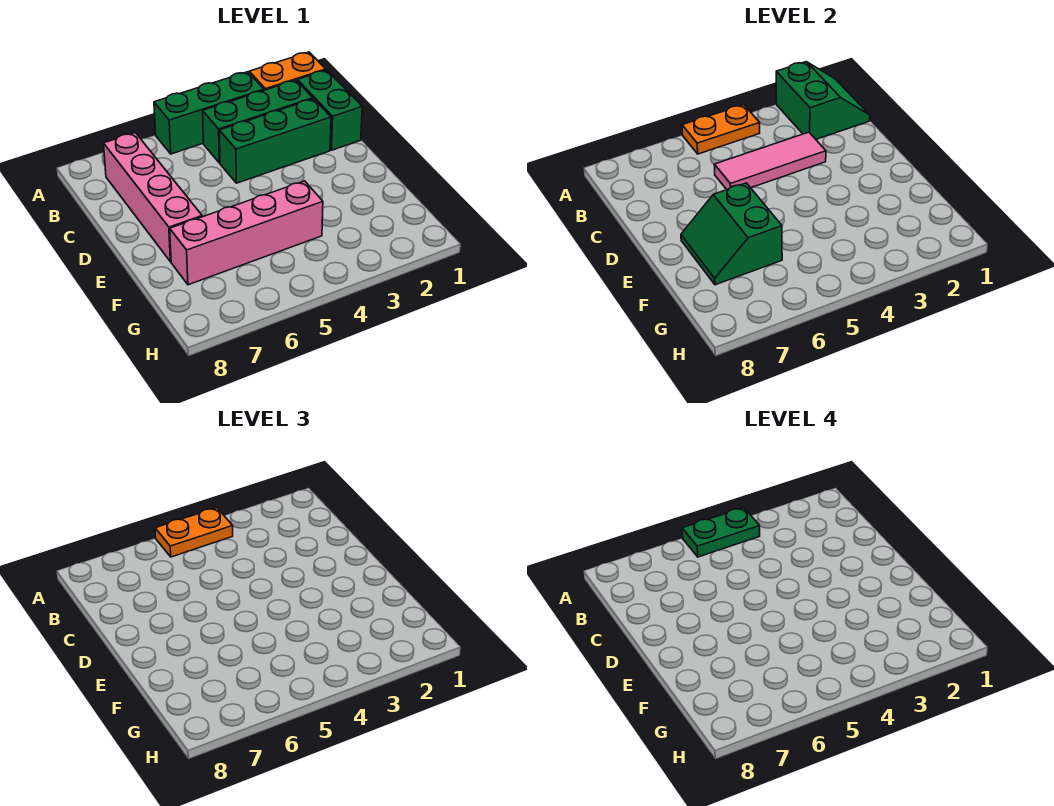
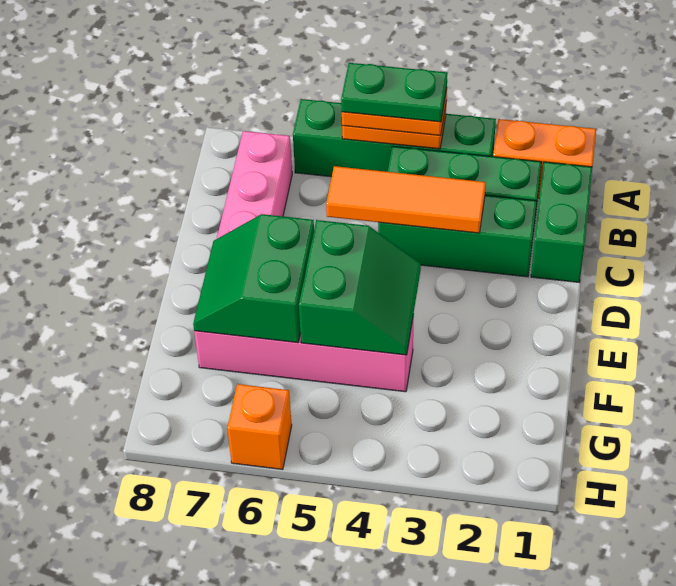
green 2x2 slope [776,62,870,139] -> green 2x2 slope moved to [299,220,421,355]
green 1x3 brick [154,72,264,154] -> green 1x4 brick [293,99,496,177]
pink 1x3 tile [714,132,826,189] -> orange 1x3 tile [326,166,486,233]
none -> orange 1x1 brick [227,384,292,469]

